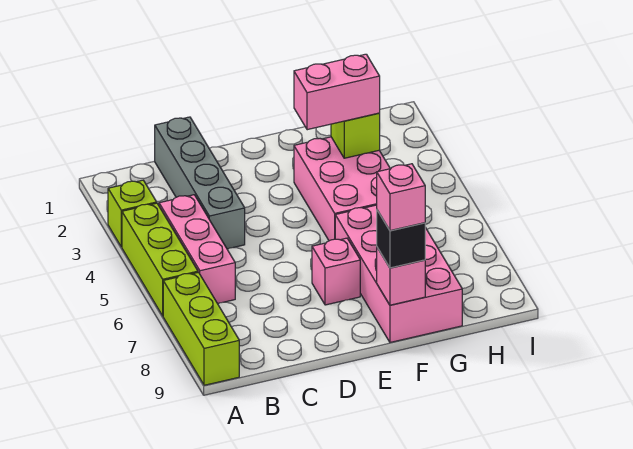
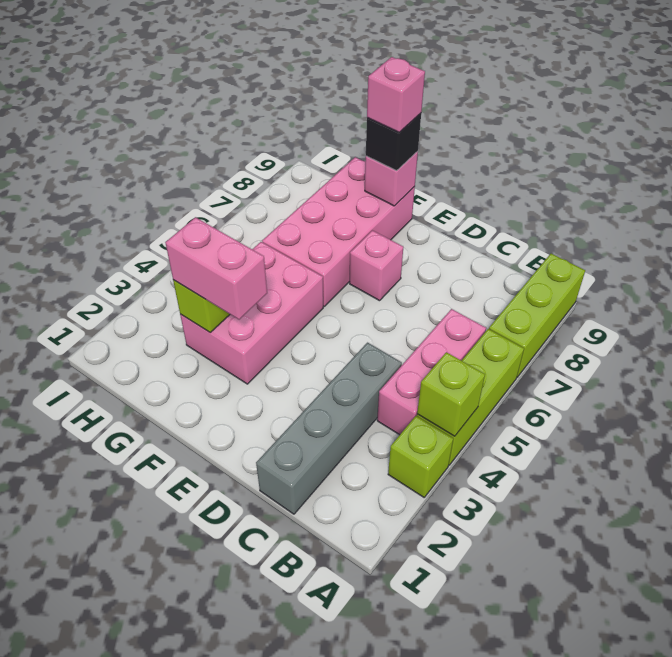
none -> lime 1x1 brick [417,352,485,436]

